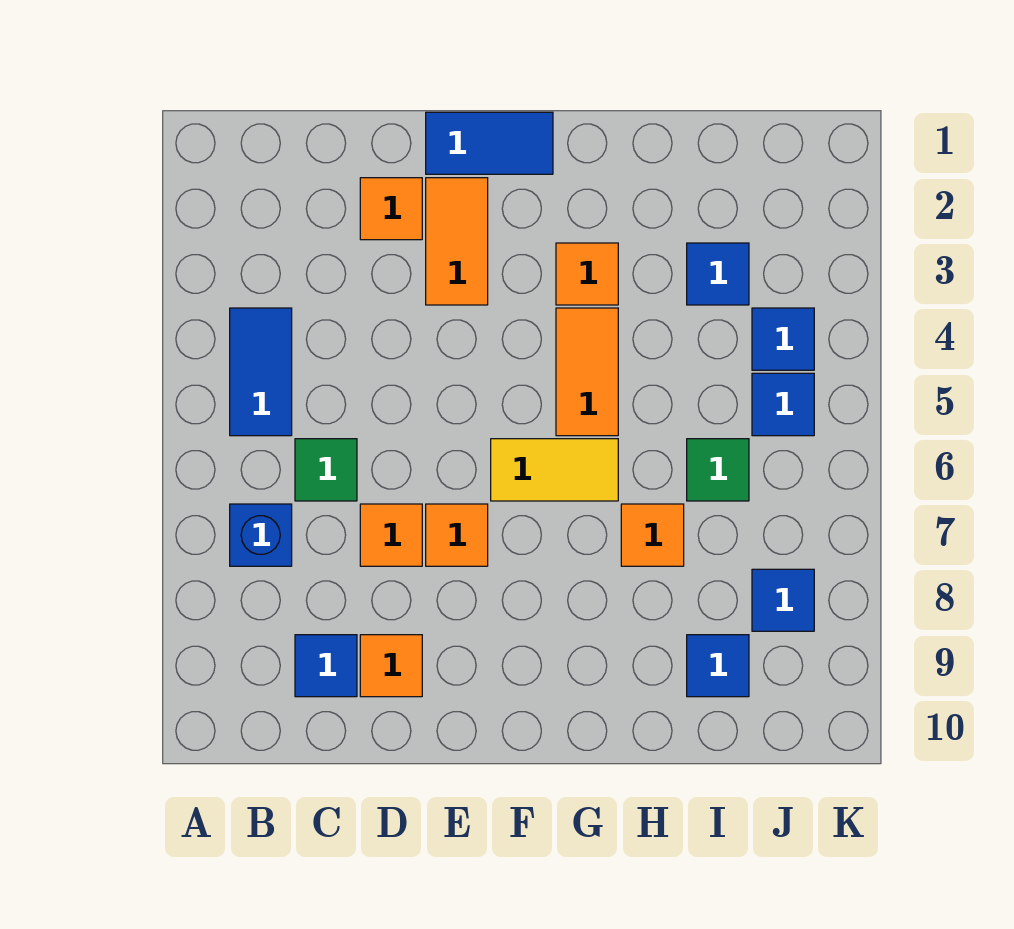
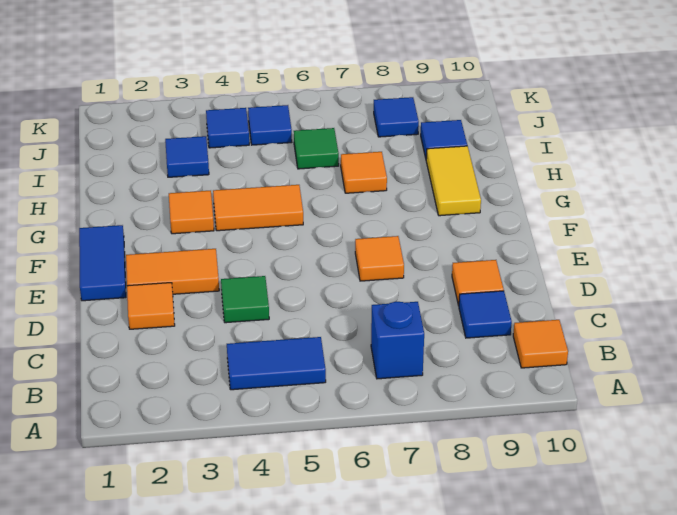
green 1x1 tile [295,439,357,501] -> green 1x1 tile moved to [221,276,269,323]
orange 1x1 tile [360,504,422,566] -> orange 1x1 tile moved to [513,320,568,368]
yellow 1x2 tile [491,439,618,501] -> yellow 1x2 tile moved to [426,146,481,216]

